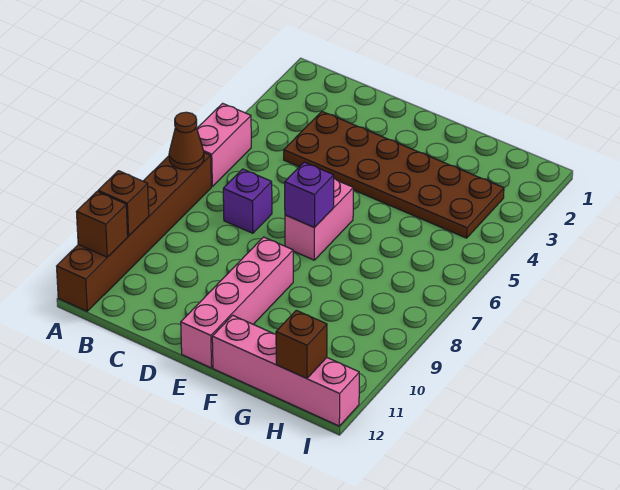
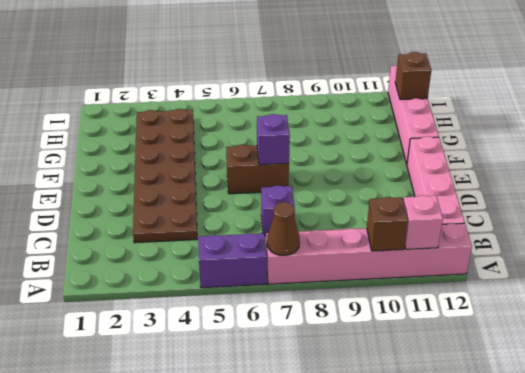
pink 1x2 brick [197,103,251,186] -> purple 1x2 brick [198,233,267,288]
brown 1x6 brick [57,153,211,311] -> pink 1x6 brick [266,223,472,284]
brown 1x1 brick [76,192,128,257] -> pink 1x1 brick [403,195,443,249]
pink 1x2 brick [285,179,353,260] -> brown 1x2 brick [226,145,289,194]
pink 1x4 brick [181,237,293,368] -> pink 1x4 brick turned to [407,136,465,225]

